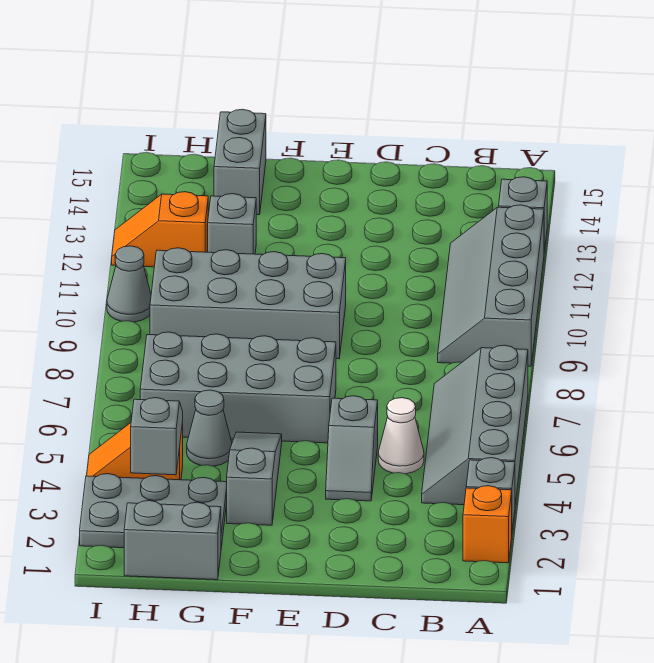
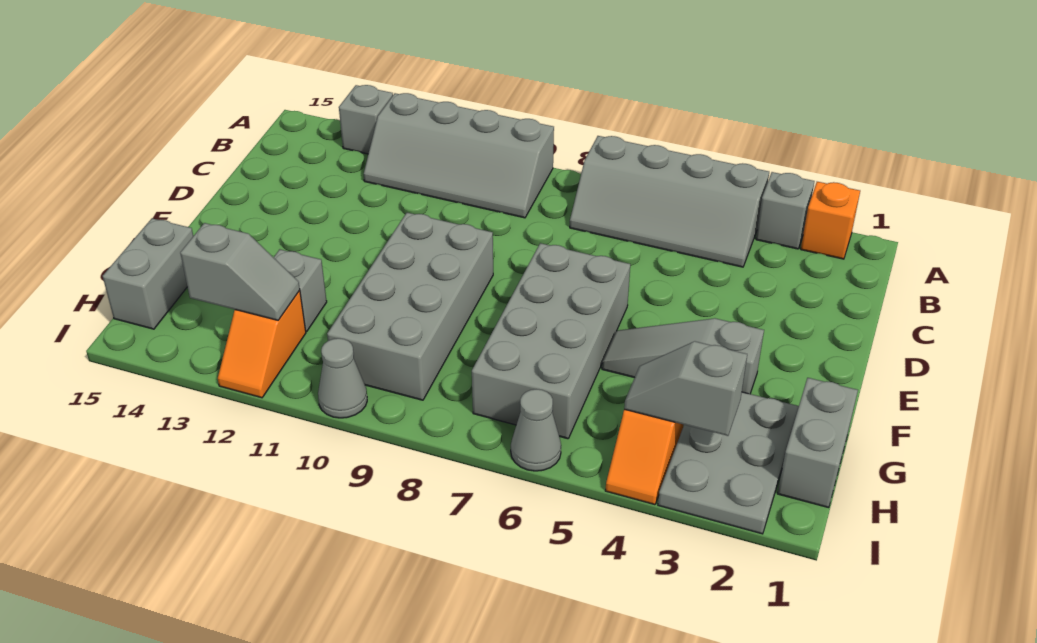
white 1x1 cone [378,398,424,474] -> none
grey 1x2 slope [326,396,378,501] -> grey 1x2 slope moved to [180,223,300,320]
grey 1x1 cone [187,390,232,466] -> grey 1x1 cone moved to [511,389,561,471]
grey 1x2 brick [214,109,266,215] -> grey 1x2 brick turned to [103,218,193,329]

